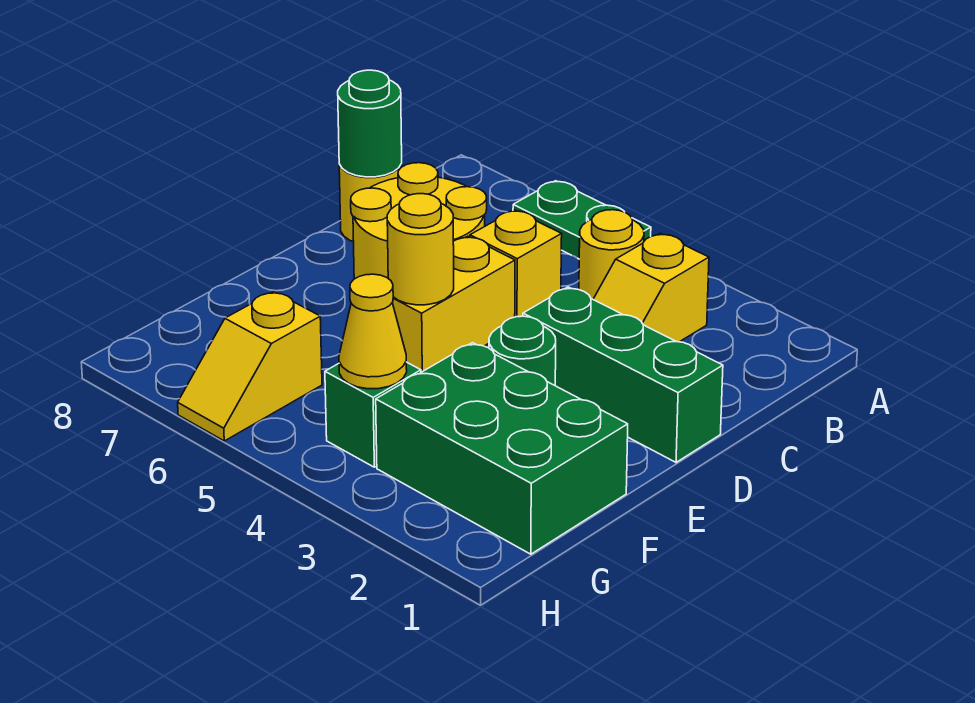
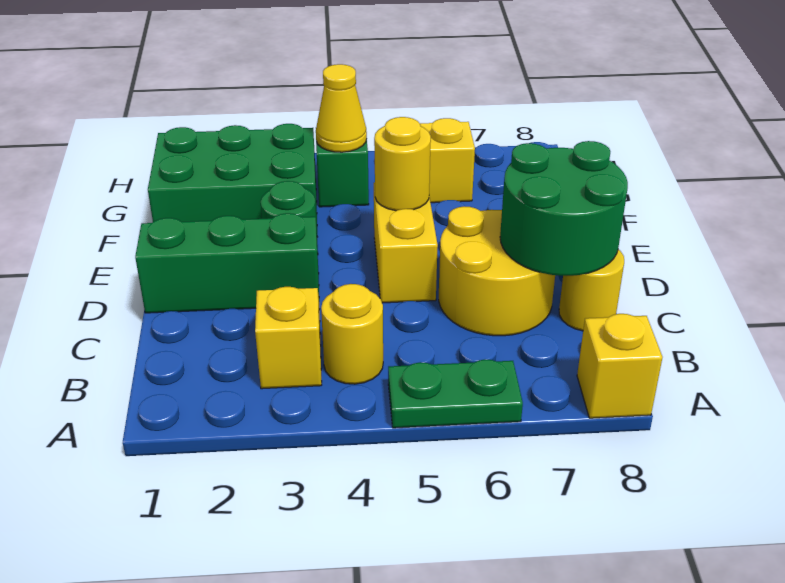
yellow 1x1 brick [470,210,562,317] -> yellow 1x1 brick moved to [577,314,663,418]
green 1x1 round brick [338,70,402,177] -> green 2x2 round brick [500,141,628,276]

